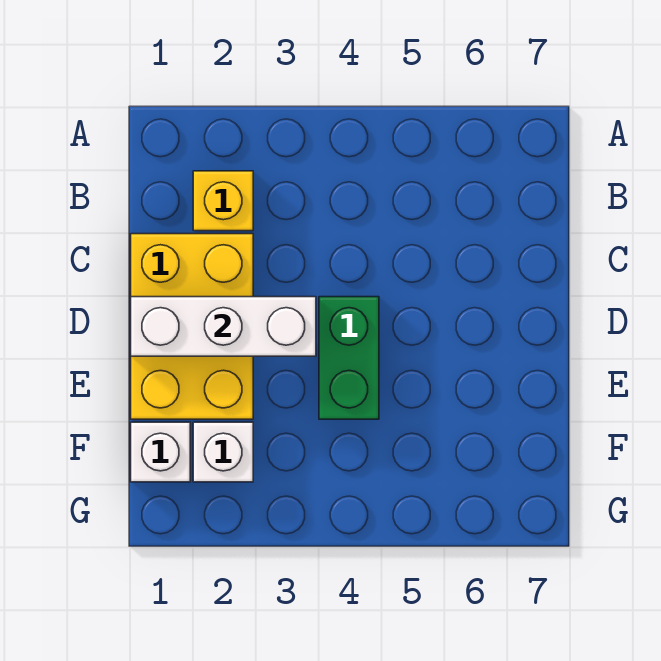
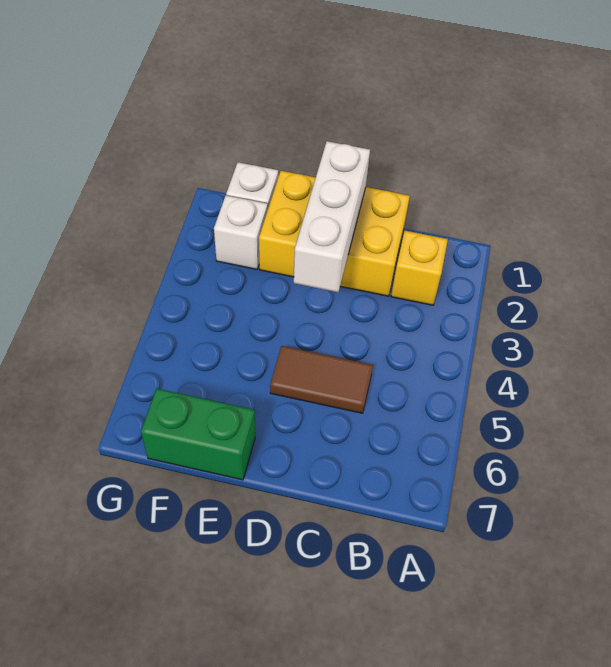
none -> brown 1x2 tile [270,346,373,413]
green 1x2 brick [319,297,379,419] -> green 1x2 brick moved to [141,389,255,480]

